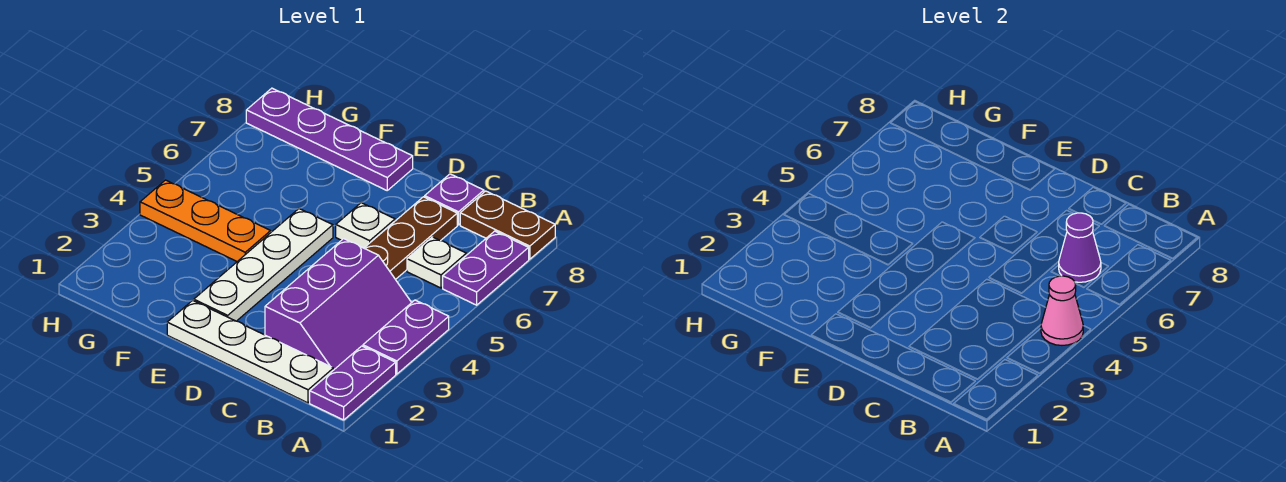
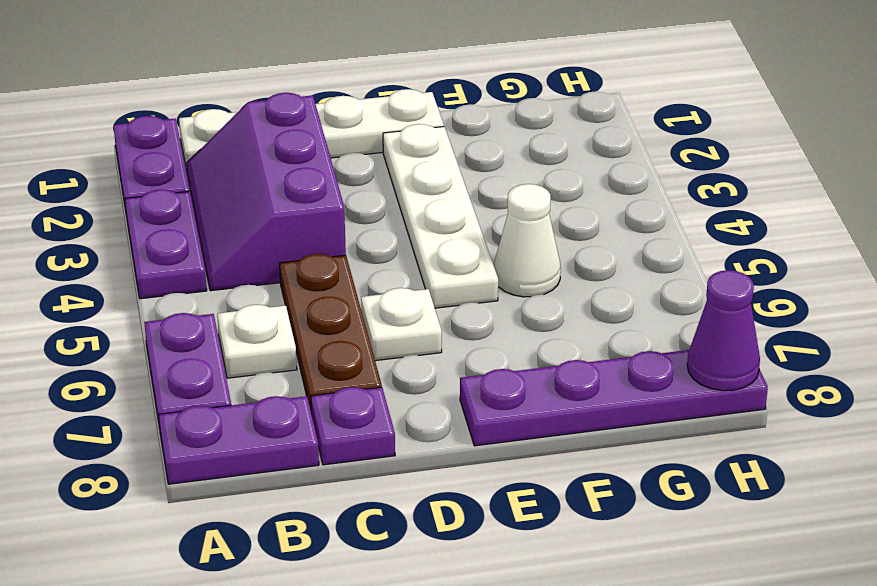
pink 1x1 cone [1041,276,1083,345] -> none
brown 1x2 plate [460,191,555,259] -> purple 1x2 plate [159,396,319,484]
purple 1x1 cone [1059,213,1101,282] -> purple 1x1 cone moved to [687,270,760,391]
orange 1x3 plate [140,180,271,261] -> none
none -> white 1x1 cone [494,184,561,297]

